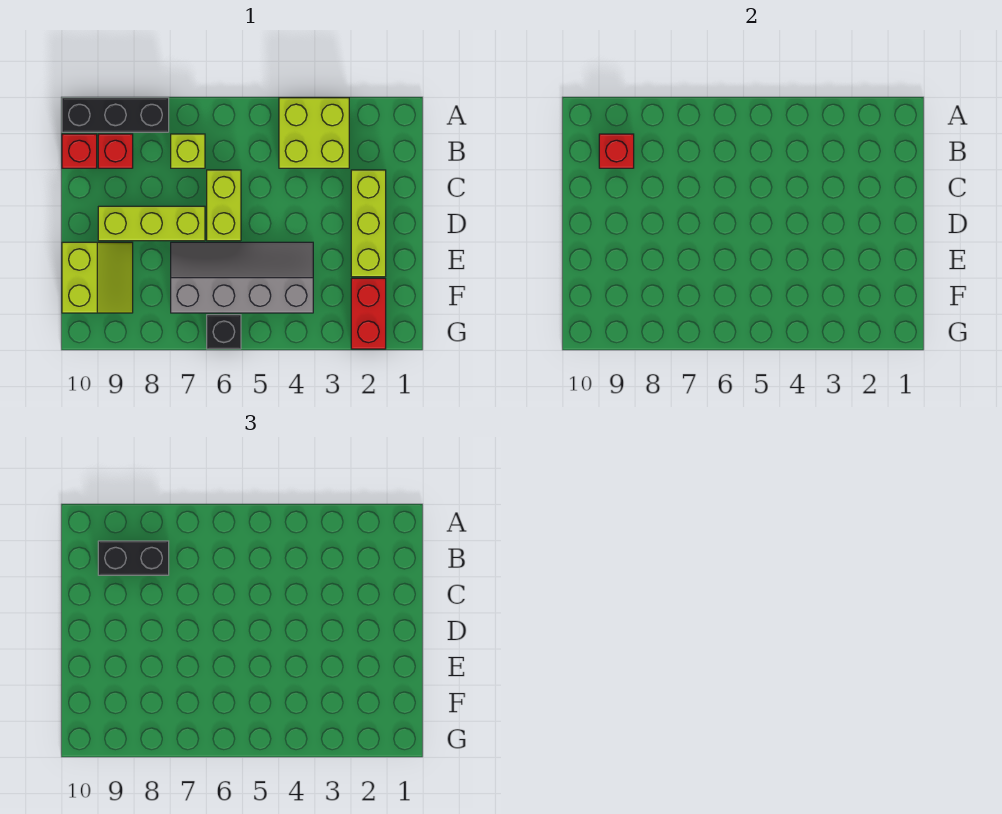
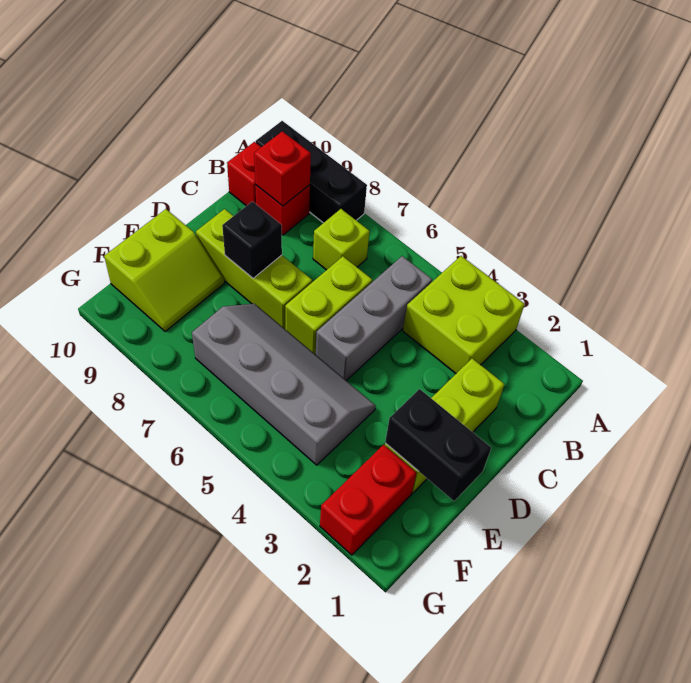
none -> grey 1x3 brick [316,256,432,380]
black 1x2 brick [98,541,169,575] -> black 1x2 brick moved to [385,389,491,501]
black 1x1 brick [207,315,241,349] -> black 1x1 brick moved to [222,202,282,278]

